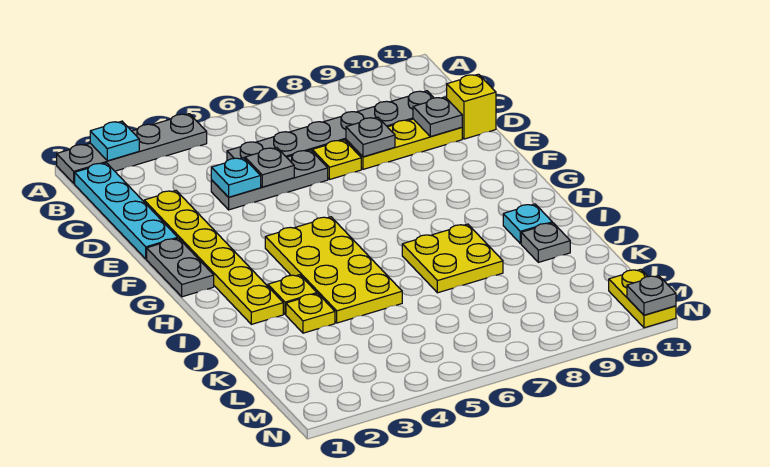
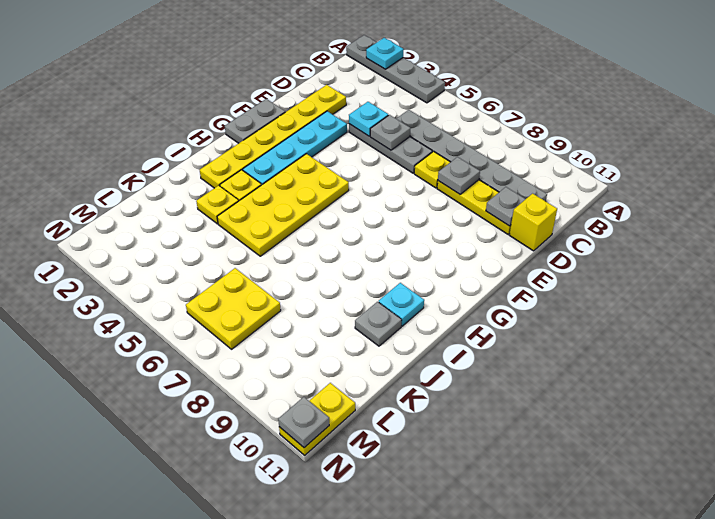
cyan 1x4 plate [75,163,178,259] -> cyan 1x4 plate moved to [243,111,347,185]
yellow 2x2 plate [402,224,503,293] -> yellow 2x2 plate moved to [186,268,281,349]

